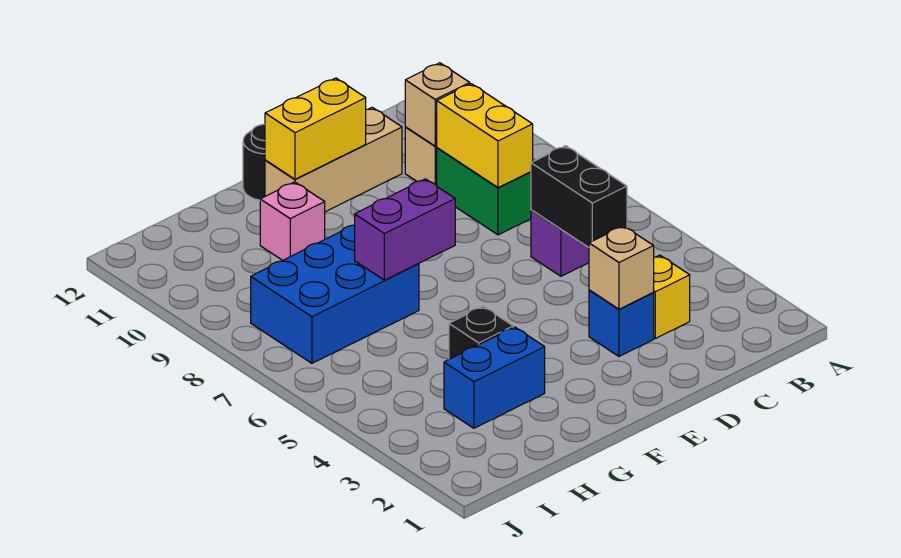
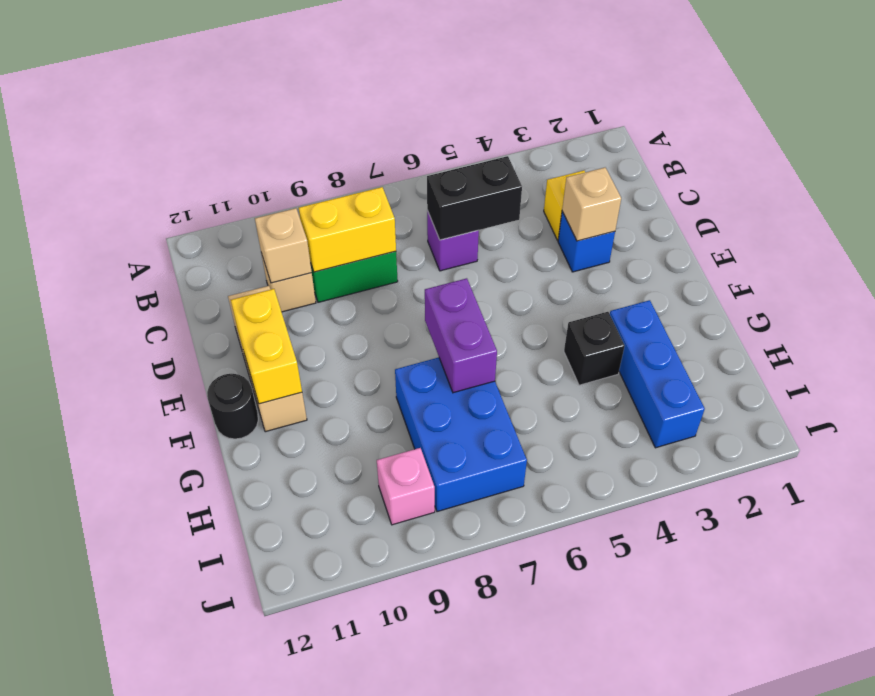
blue 1x2 brick [444,327,545,428] -> blue 1x3 brick [610,300,705,448]
pink 1x1 brick [260,182,325,260] -> pink 1x1 brick moved to [377,448,435,525]

